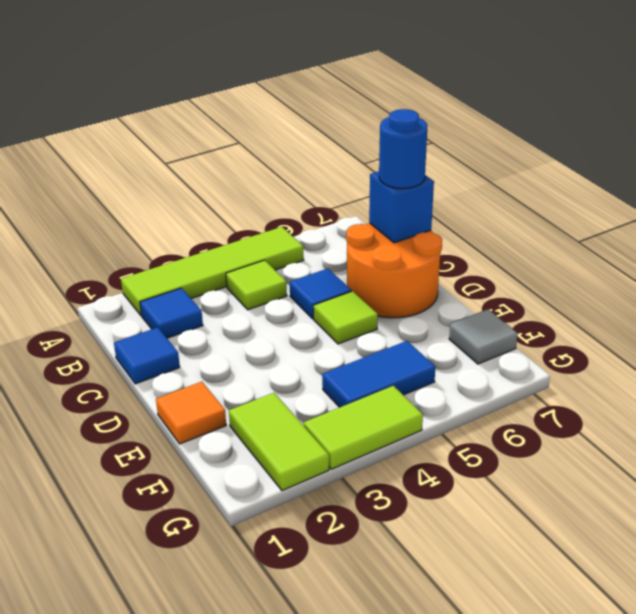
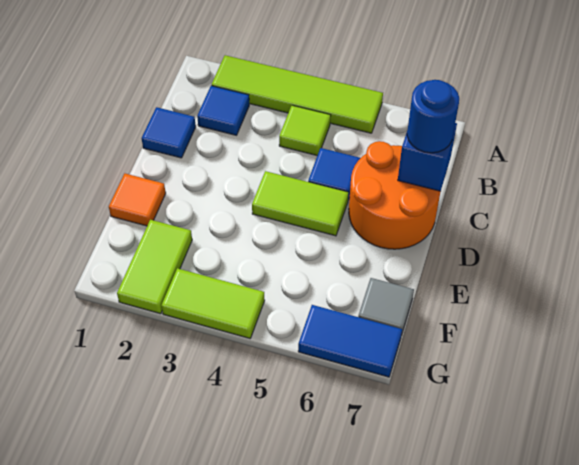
lime 1x1 tile [314,291,378,344] -> lime 1x2 tile [252,171,349,236]
blue 1x2 tile [322,341,435,407] -> blue 1x2 tile moved to [298,305,402,377]

